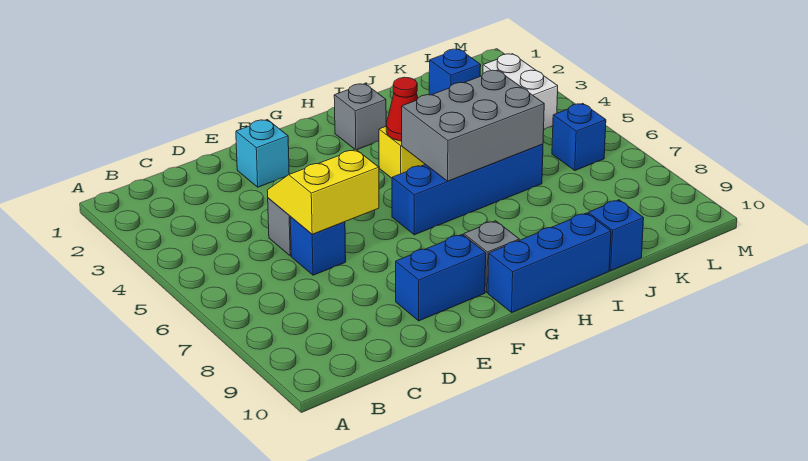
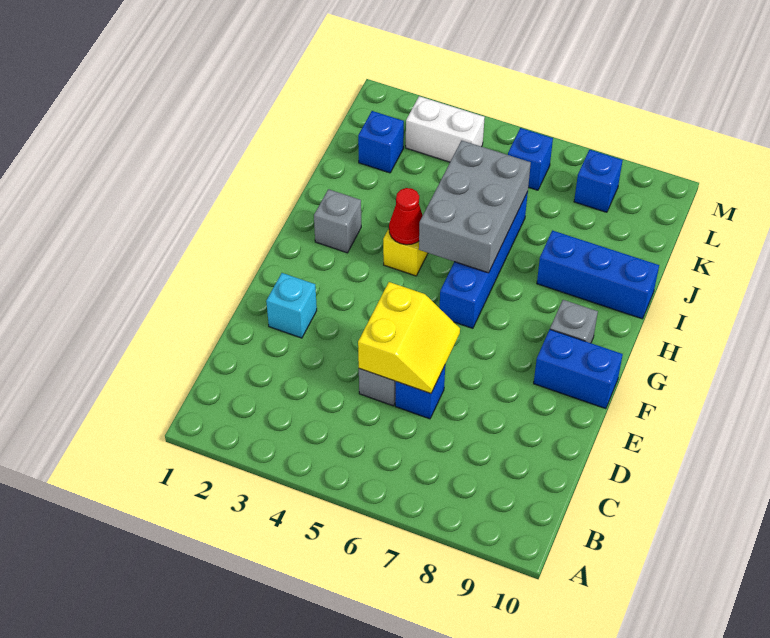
yellow 2x2 slope [267,149,379,234] -> yellow 2x2 slope turned to [358,282,460,393]
blue 1x2 brick [396,234,486,321] -> blue 1x2 brick turned to [534,330,623,409]
blue 1x3 brick [488,213,611,312] -> blue 1x3 brick turned to [537,230,659,319]
blue 1x1 brick [588,200,644,271] -> blue 1x1 brick moved to [574,150,623,212]

